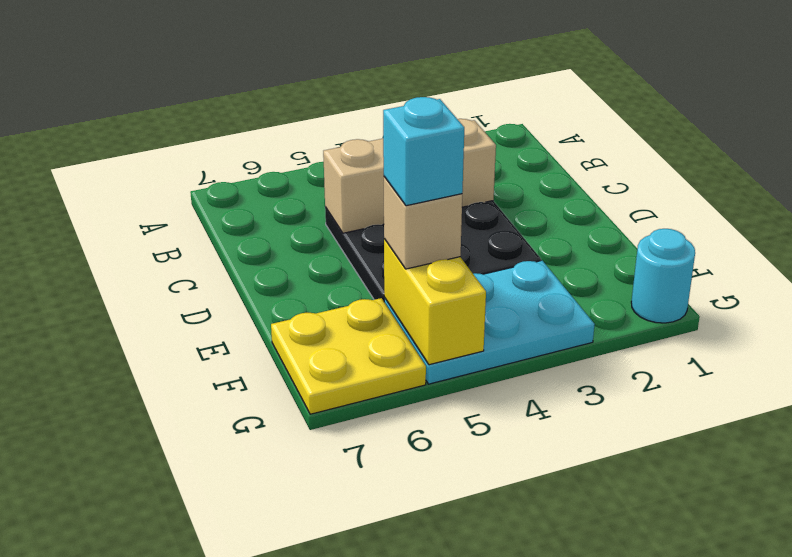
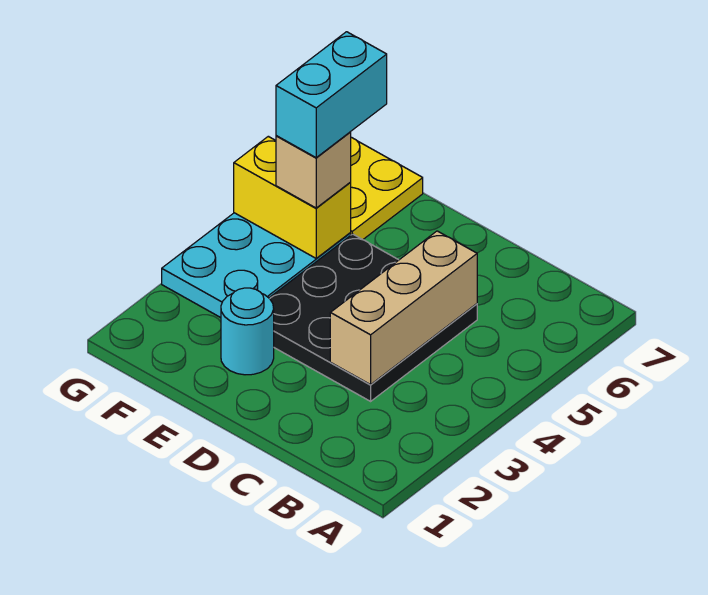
cyan 1x1 brick [383,97,464,206] -> cyan 1x2 brick [276,32,387,158]
cyan 1x1 round brick [631,229,695,323] -> cyan 1x1 round brick moved to [221,288,274,375]

